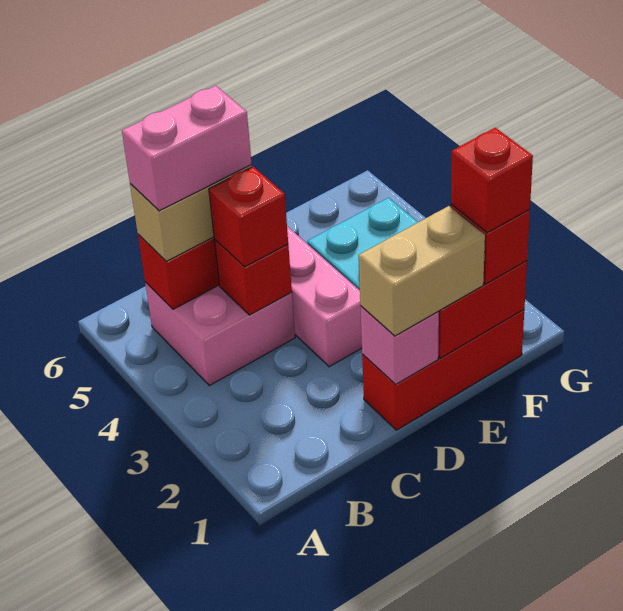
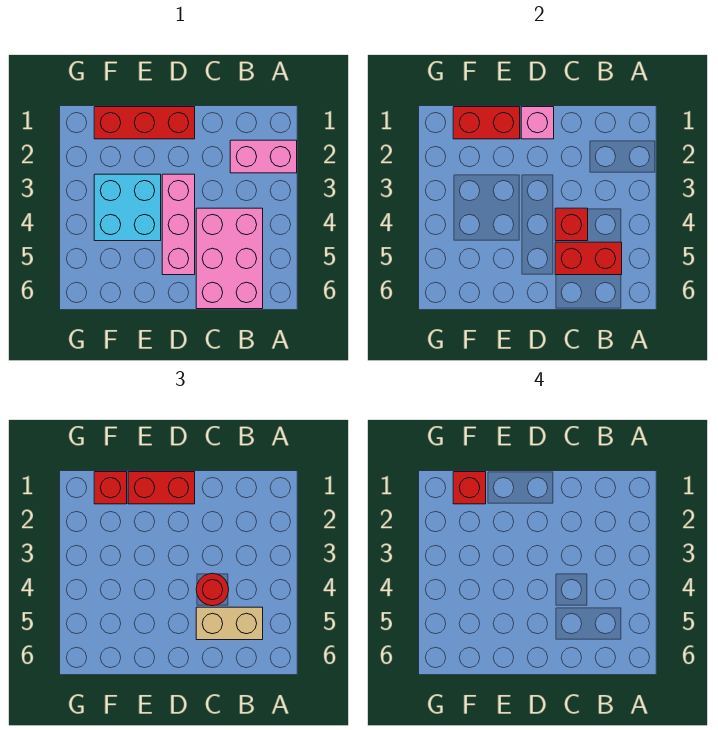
pink 2x2 brick [145,282,295,386] -> pink 2x3 brick [196,208,263,309]
pink 1x2 brick [122,86,252,211] -> pink 1x2 brick moved to [230,140,297,173]
red 1x1 brick [209,167,288,267] -> red 1x1 round brick [196,573,229,606]
tan 1x2 brick [359,206,485,336] -> red 1x2 brick [128,472,195,504]

